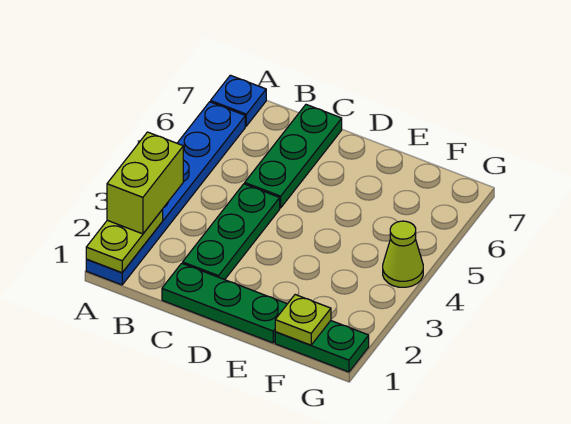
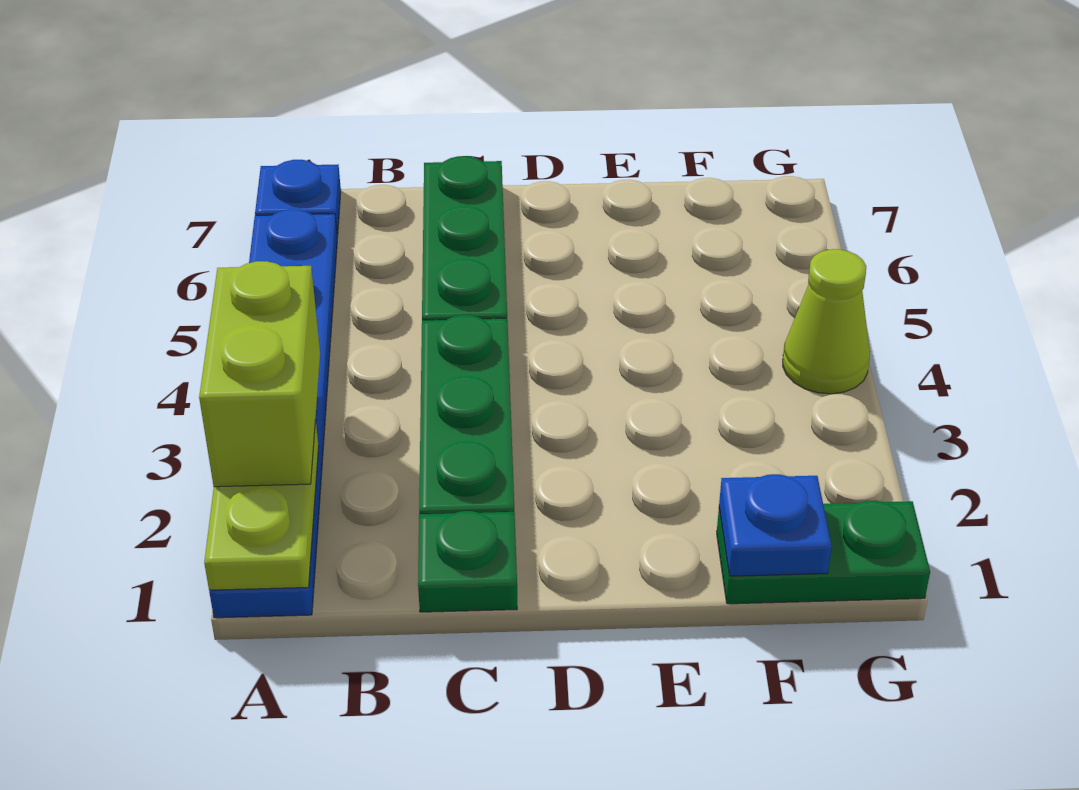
green 1x3 plate [162,263,287,343] -> green 1x1 plate [418,511,517,612]
lime 1x1 plate [275,295,331,345] -> blue 1x1 plate [719,474,832,576]

